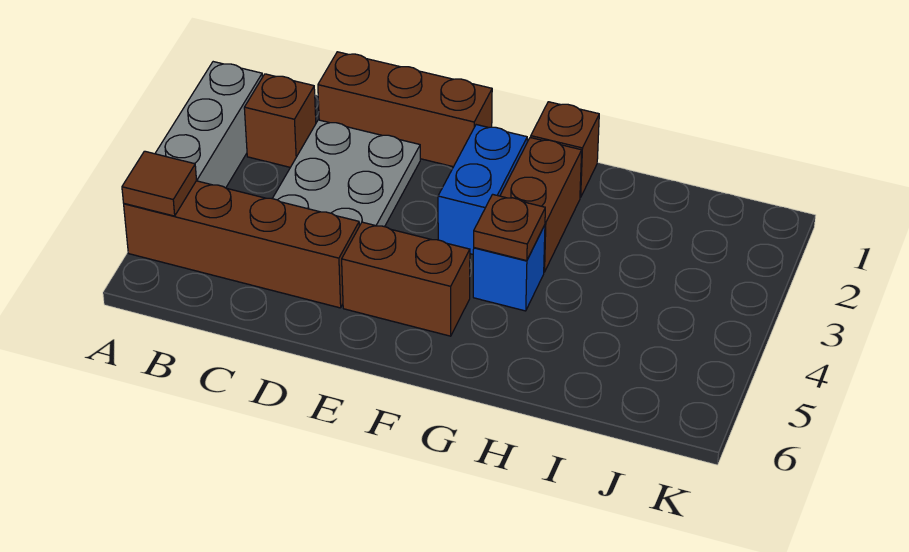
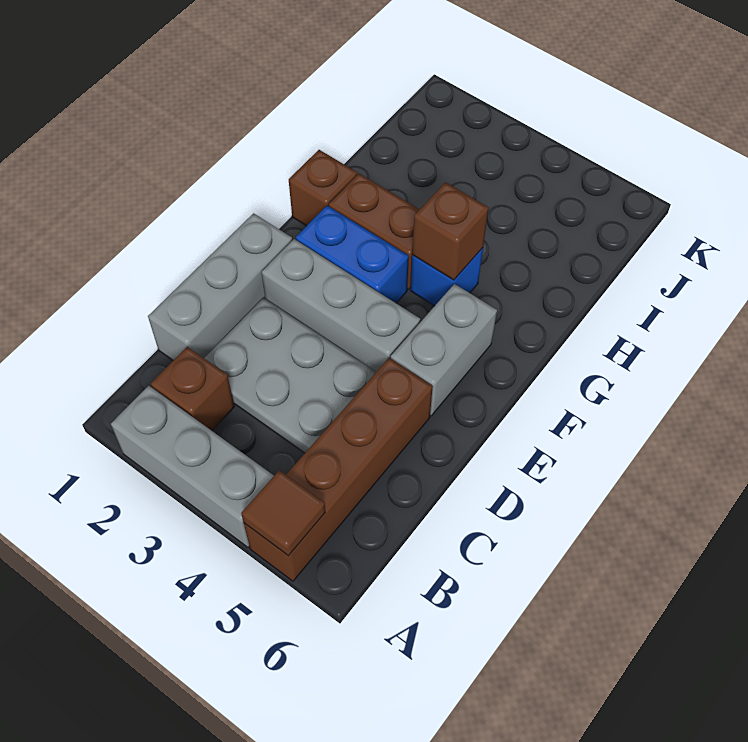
brown 1x3 brick [318,52,492,167] -> grey 1x3 brick [148,213,292,360]
none -> grey 1x3 brick [262,239,420,372]
brown 1x2 brick [342,222,470,336] -> grey 1x2 brick [391,284,497,416]
brown 1x1 plate [474,194,545,261] -> brown 1x1 brick [412,182,489,280]

